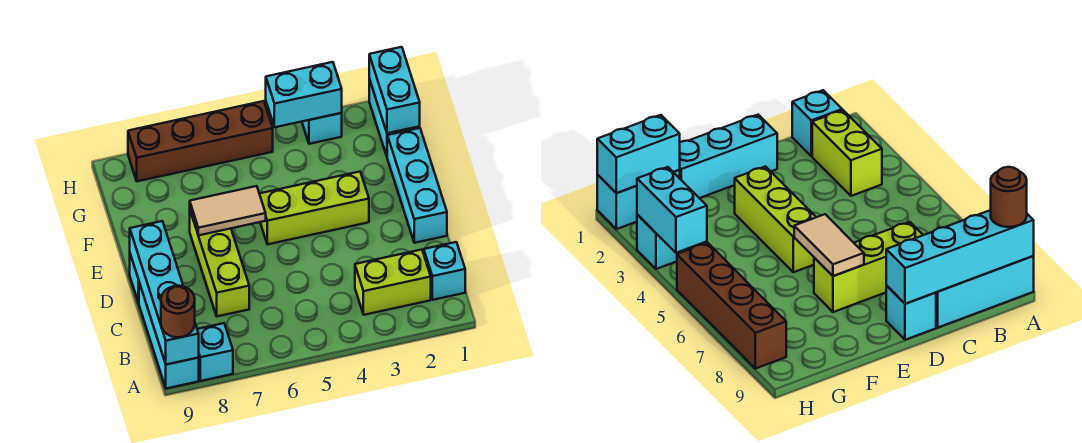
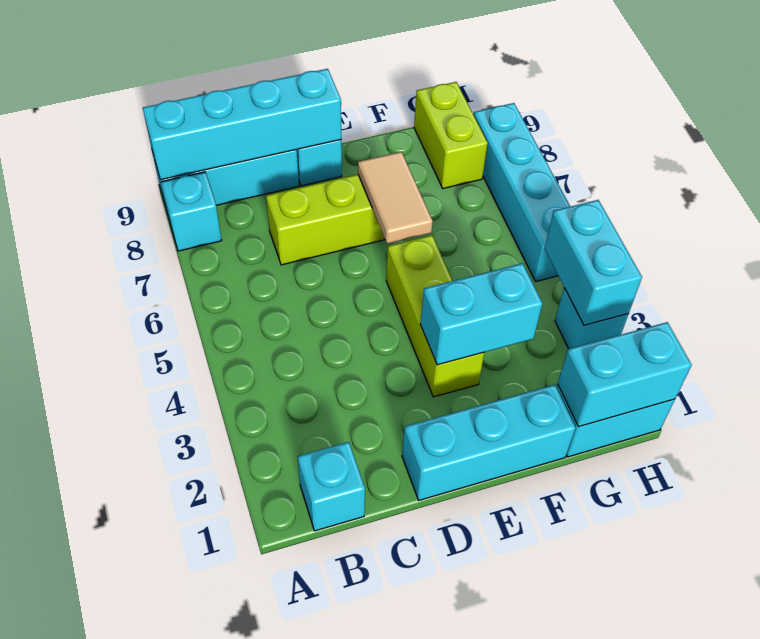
brown 1x1 round brick [161,286,195,337] -> none
lime 1x2 brick [355,250,431,315] -> lime 1x2 brick moved to [414,82,488,189]
none -> cyan 1x2 brick [420,263,542,365]
brown 1x4 brick [128,101,273,181] -> cyan 1x4 brick [474,103,570,282]

